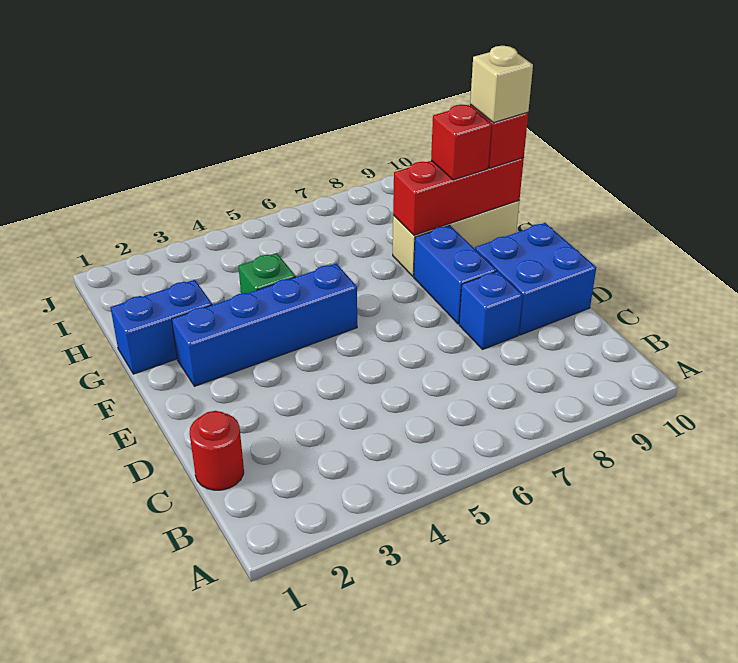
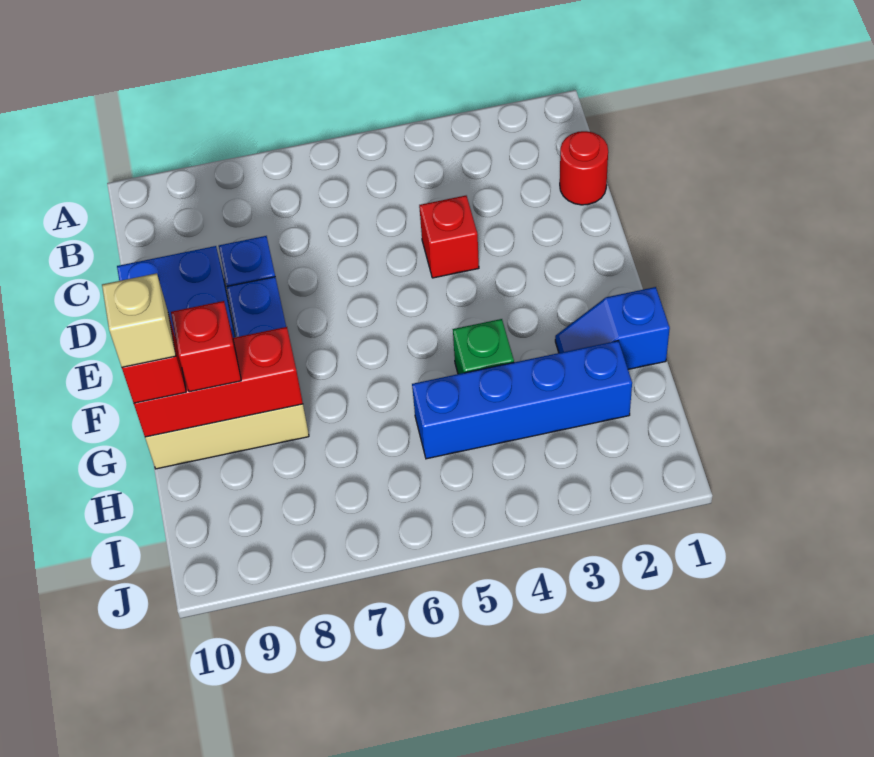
none -> red 1x1 brick [419,196,479,278]
blue 1x4 brick [172,263,357,386] -> blue 1x4 brick moved to [412,341,632,459]
blue 1x2 brick [110,280,212,374] -> blue 1x2 slope [555,287,670,369]

